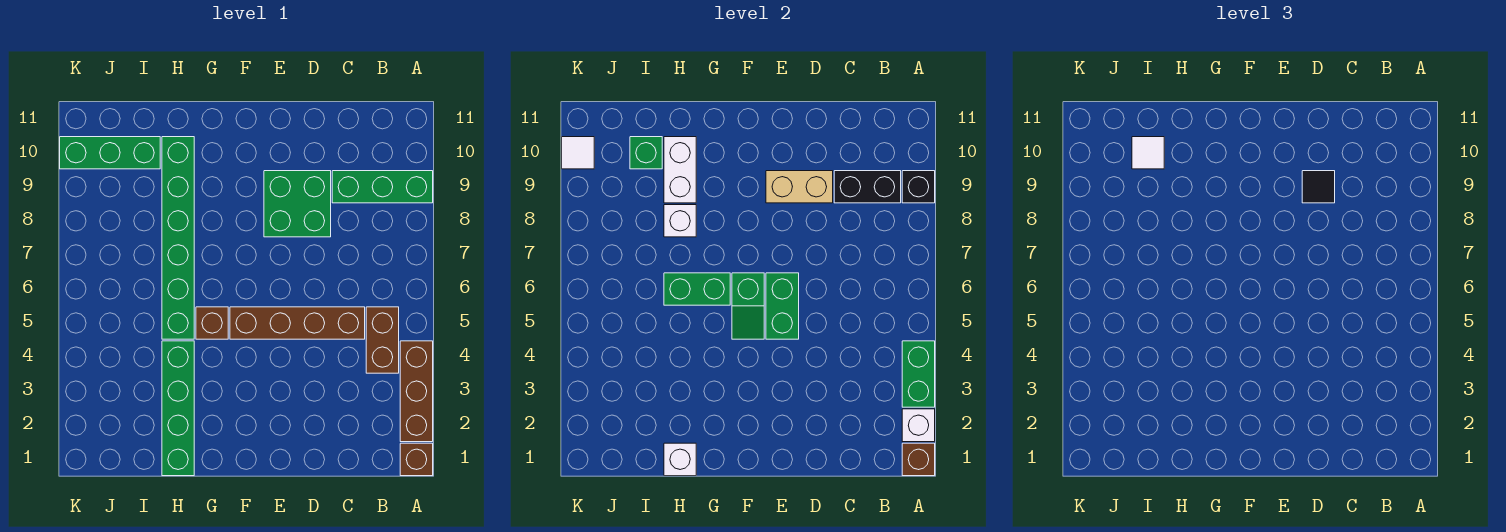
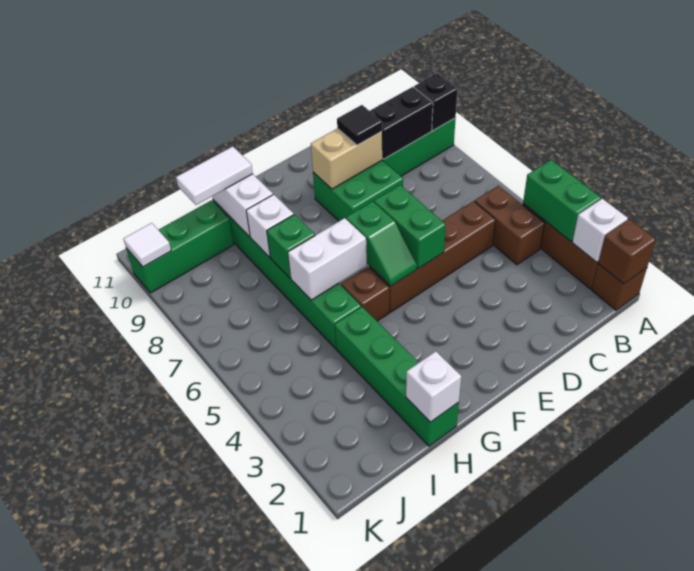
green 1x2 brick [664,273,730,305] -> white 1x2 brick [288,218,367,300]
green 1x1 brick [630,137,662,169] -> green 1x1 brick moved to [267,215,315,278]
white 1x1 tile [1132,137,1164,169] -> white 1x2 tile [176,147,253,205]

